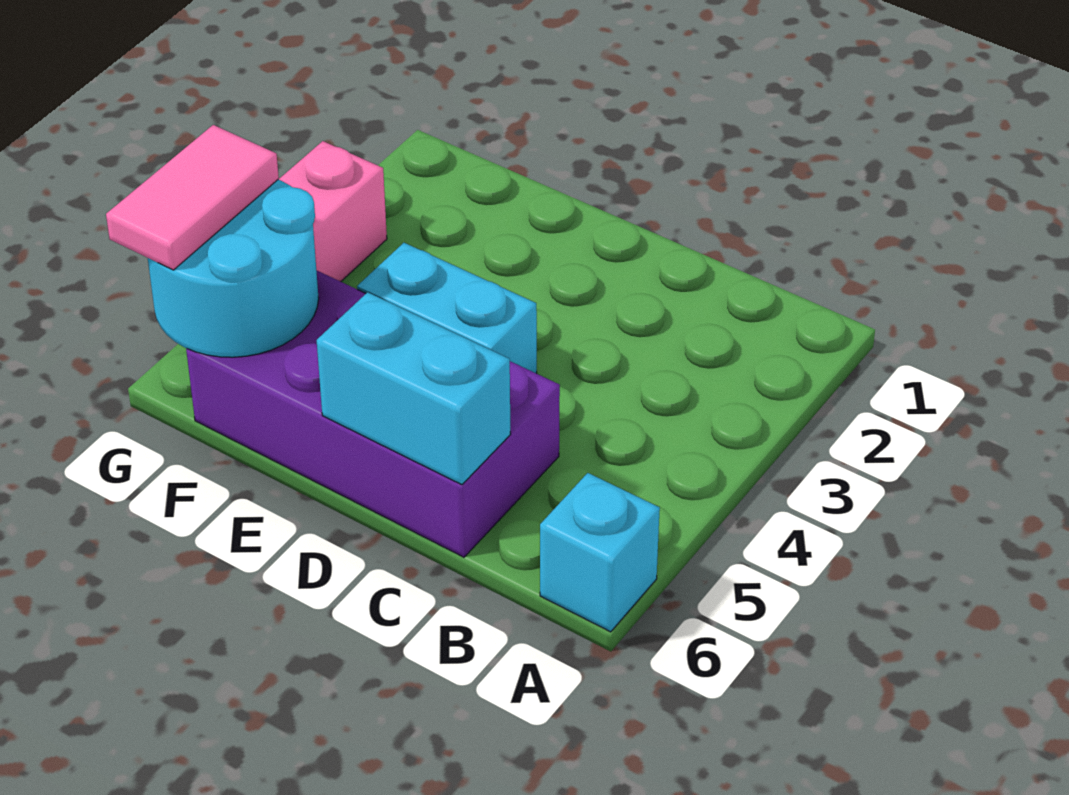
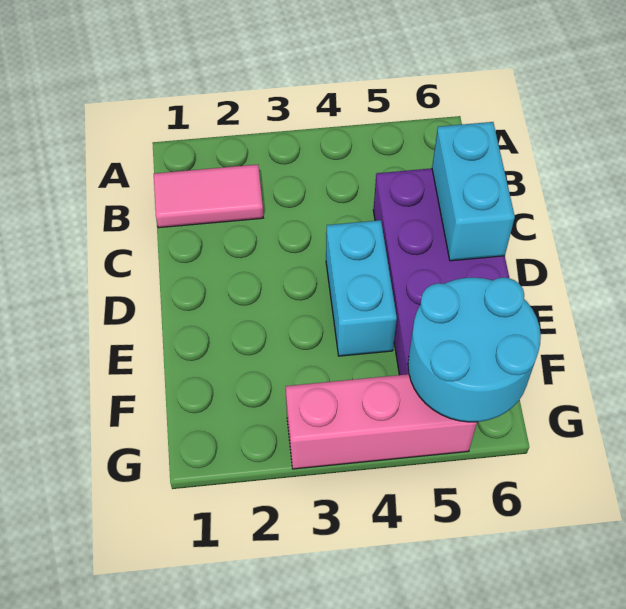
cyan 1x1 brick [540,473,660,632] -> none
pink 1x2 tile [106,125,279,270] -> pink 1x2 tile moved to [154,164,263,228]

